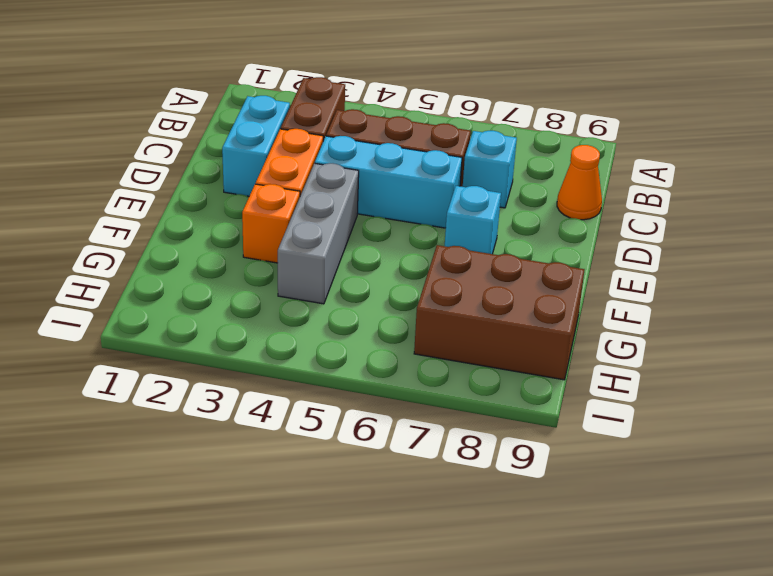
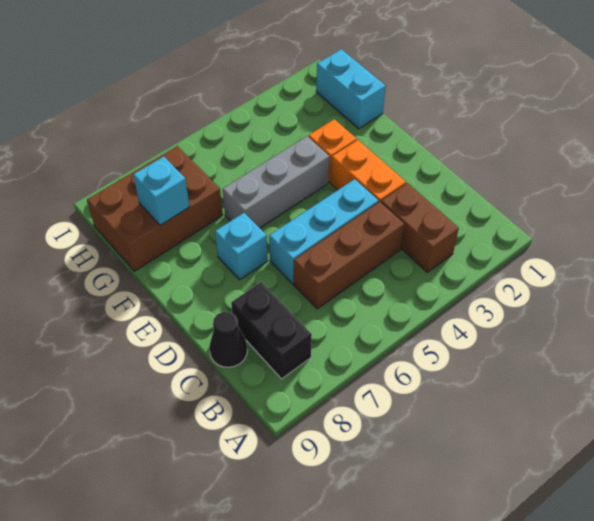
none -> black 1x2 brick [231,282,312,379]
cyan 1x2 brick [222,96,290,196] -> cyan 1x2 brick moved to [316,49,386,129]
cyan 1x1 brick [463,131,517,208] -> cyan 1x1 brick moved to [133,156,190,225]
orange 1x1 cone [557,145,602,220] -> black 1x1 cone [209,312,247,367]
grey 1x3 brick [278,163,359,304] -> grey 1x3 brick turned to [223,136,329,228]

